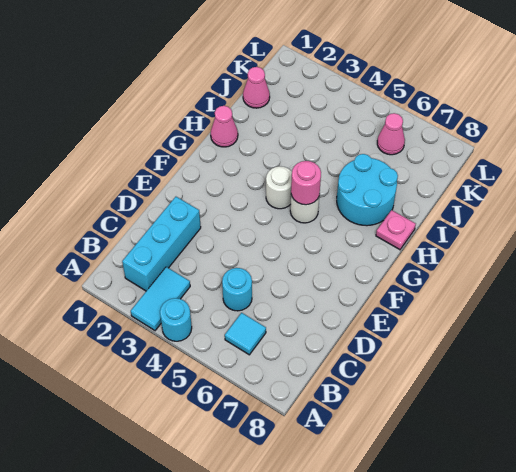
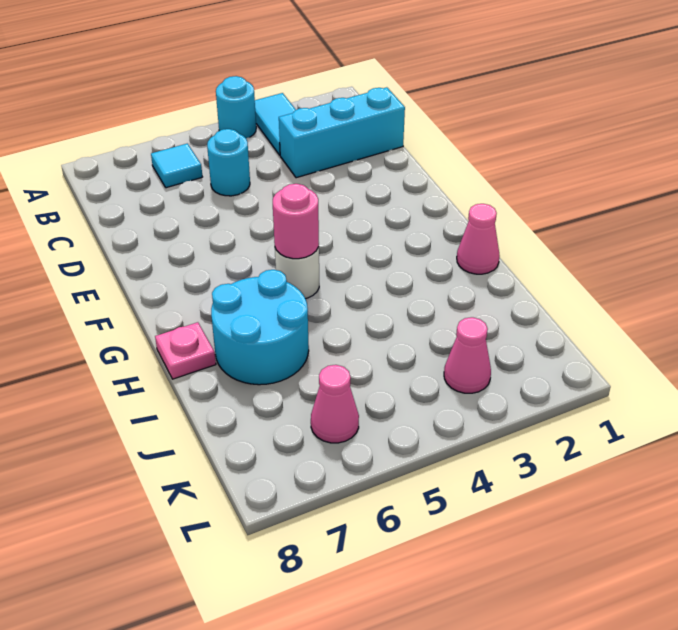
cyan 1x3 brick [122,197,201,291] -> cyan 1x3 brick turned to [279,87,405,178]
white 1x1 round brick [266,166,292,209] -> none
pink 1x1 cone [243,67,270,108] -> pink 1x1 cone moved to [444,317,491,393]

